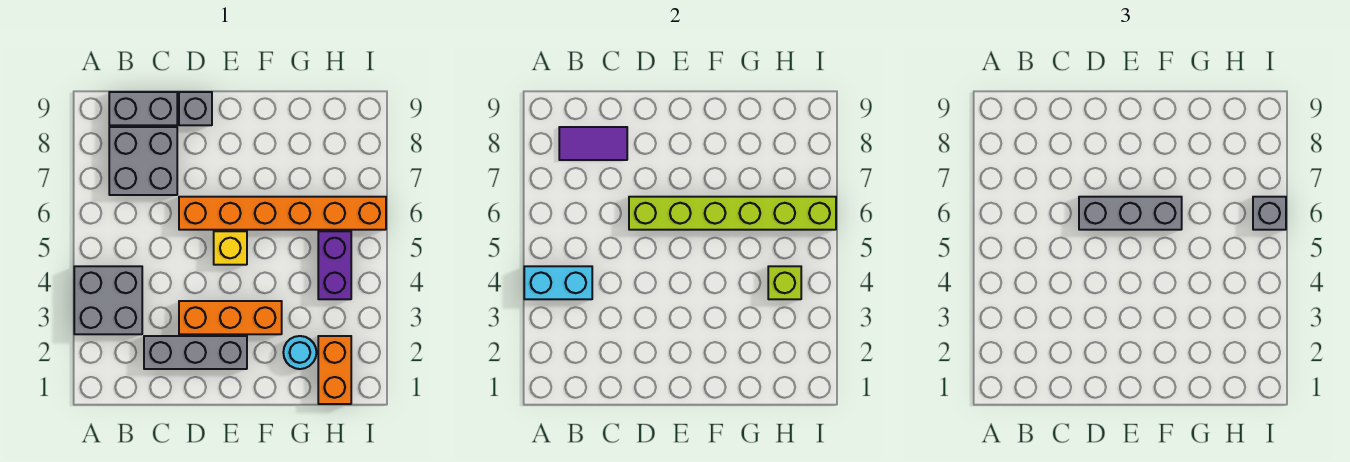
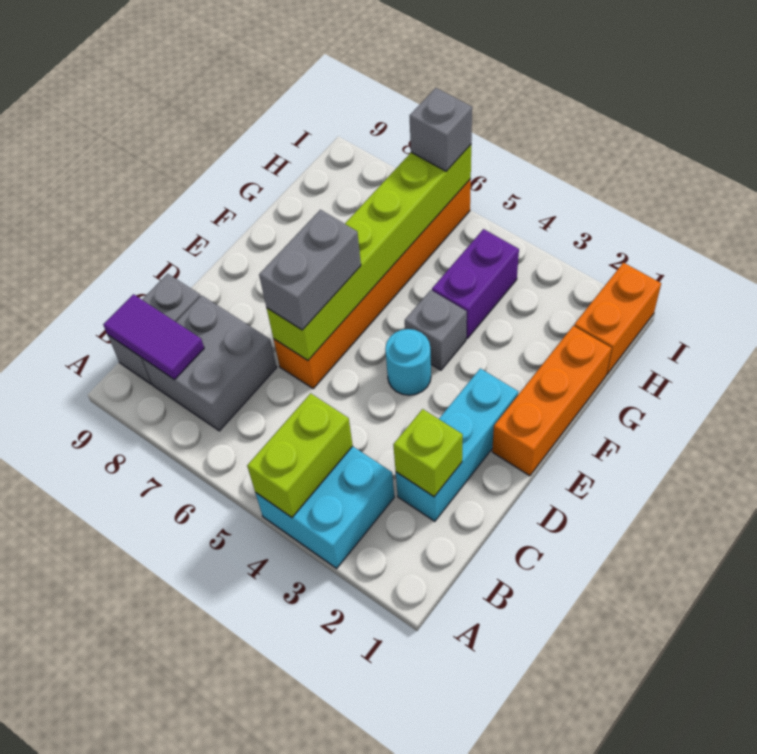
grey 2x2 brick [74,266,142,334] -> cyan 2x2 brick [255,446,394,568]
cyan 1x2 brick [524,266,592,299] -> lime 1x2 brick [247,393,353,517]
purple 1x2 tile [559,127,627,160] -> purple 1x2 tile turned to [103,294,204,380]
grey 1x3 brick [144,336,247,369] -> cyan 1x3 brick [396,368,518,521]
orange 1x3 brick [179,301,282,334] -> orange 1x3 brick moved to [492,326,612,476]
grey 1x3 brick [1079,197,1182,230] -> grey 1x2 brick [259,210,361,330]
grey 1x1 brick [179,92,212,125] -> grey 1x1 brick moved to [405,290,467,370]
yellow 1x1 brick [214,231,247,265] -> none
cyan 1x1 round brick [283,336,316,369] -> cyan 1x1 round brick moved to [385,329,431,395]
orange 1x2 brick [318,336,351,404] -> orange 1x2 brick turned to [574,263,661,375]
purple 1x2 brick [318,231,351,299] -> purple 1x2 brick turned to [432,229,519,338]
lime 1x1 brick [768,266,801,299] -> lime 1x1 brick moved to [393,409,463,497]

